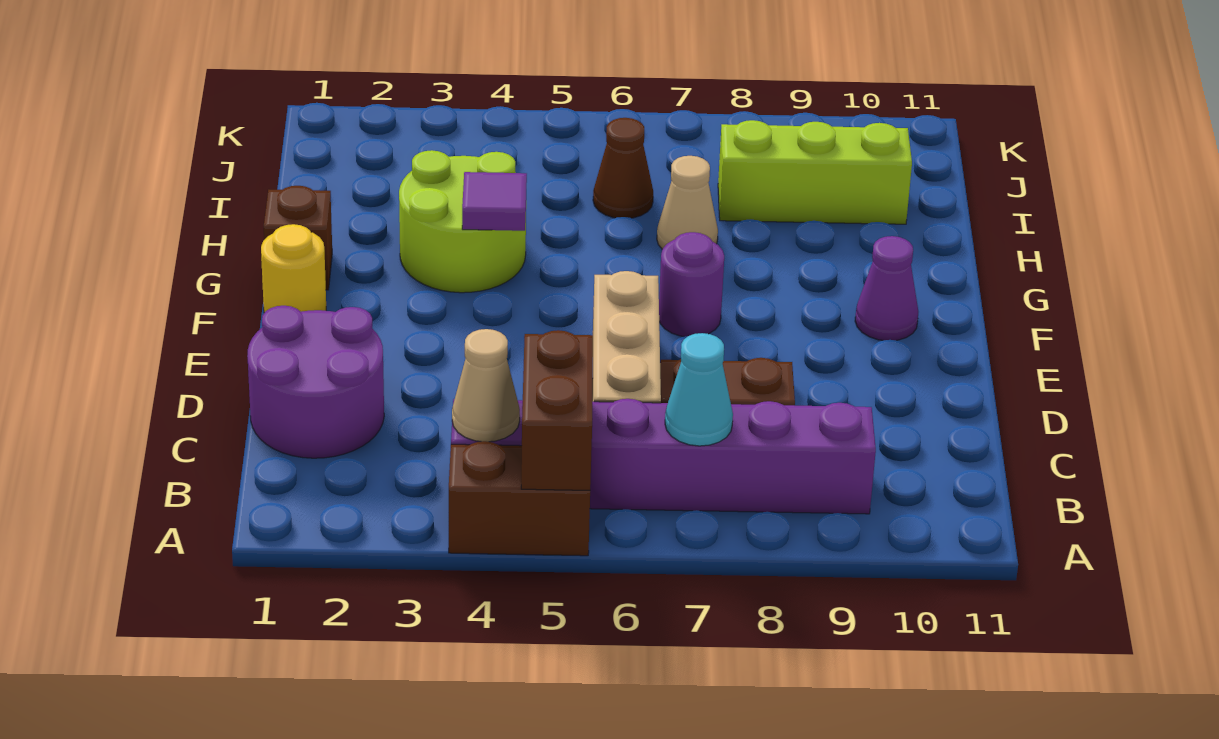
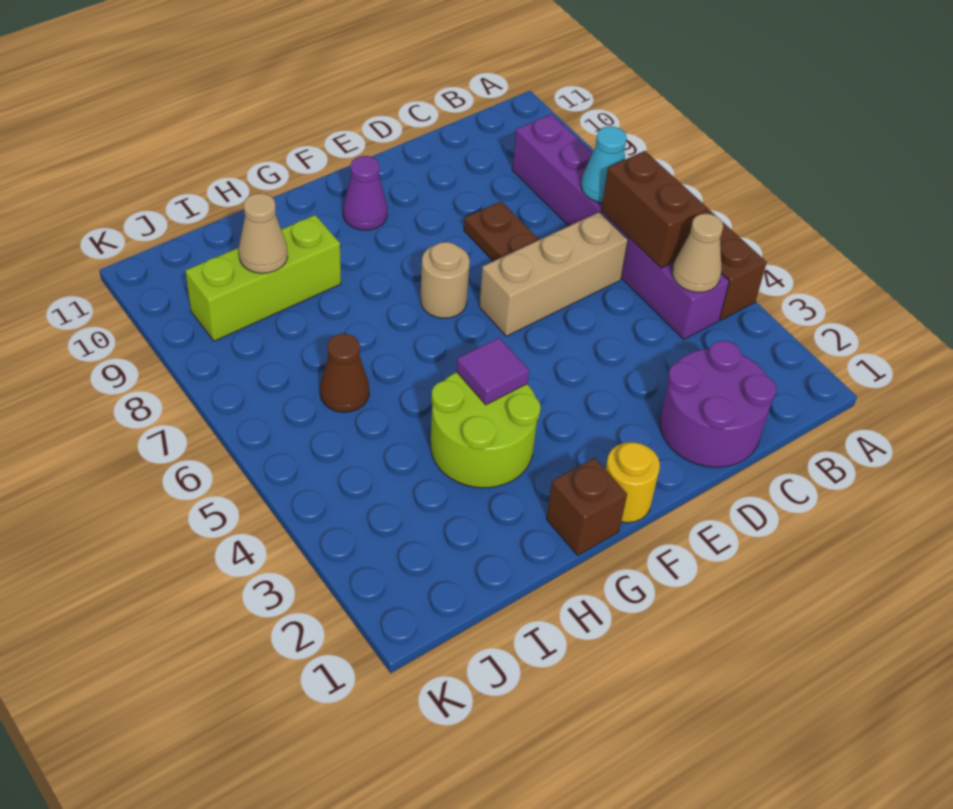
brown 1x2 brick [521,330,593,490] -> brown 1x2 brick turned to [601,151,707,268]
purple 1x1 round brick [659,232,724,337] -> tan 1x1 round brick [421,242,470,318]
tan 1x1 cone [657,156,718,249] -> tan 1x1 cone moved to [239,193,288,273]
lime 1x3 brick [718,120,912,224] -> lime 1x3 brick turned to [185,215,341,341]

